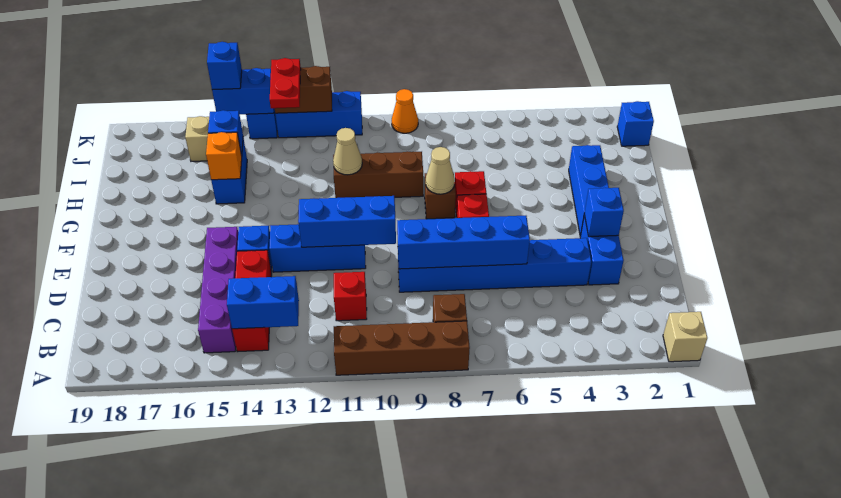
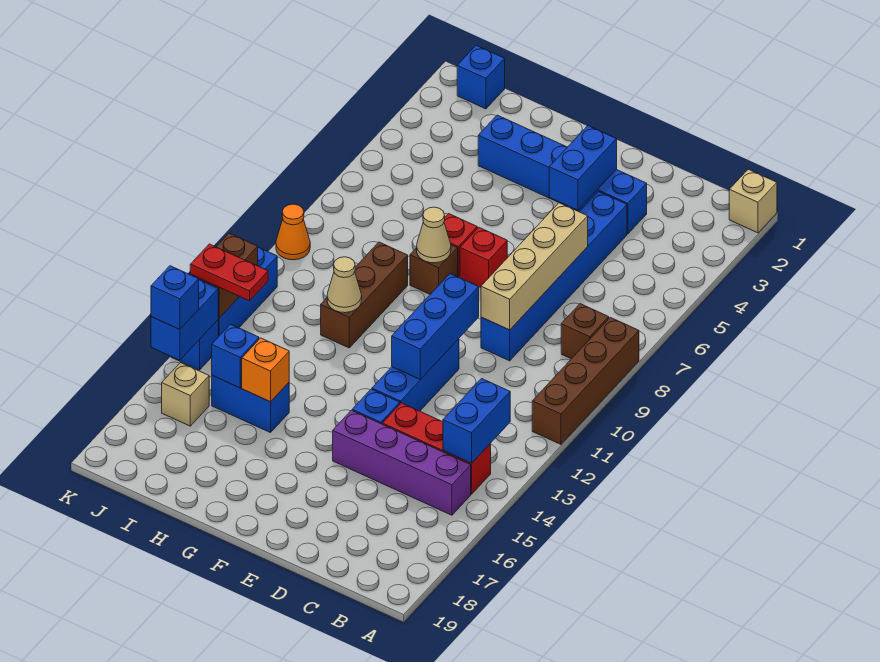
red 1x1 brick [334,272,367,321] -> none
blue 1x4 brick [397,216,530,269] -> tan 1x4 brick [481,203,588,330]
blue 1x1 brick [584,188,624,237] -> blue 1x2 brick [549,126,617,210]

